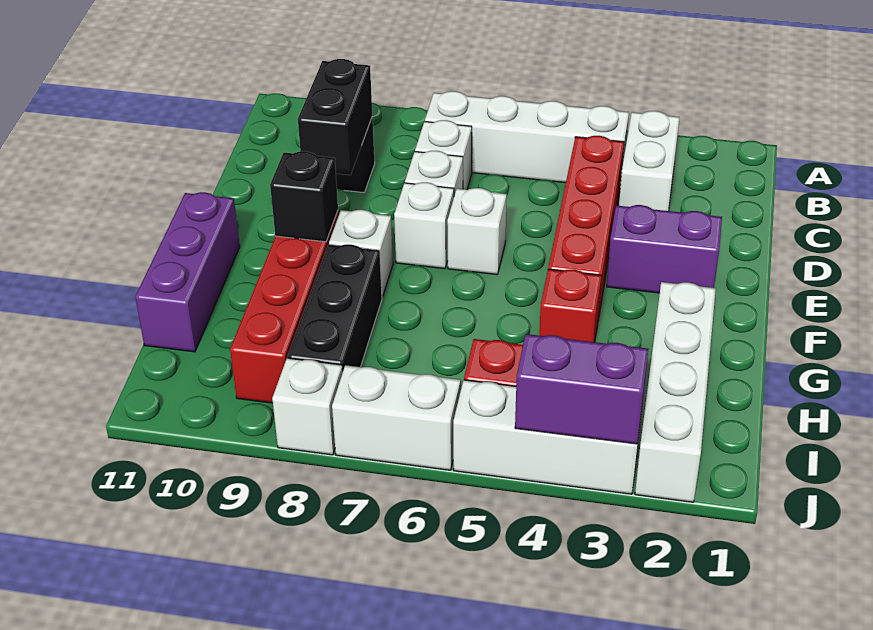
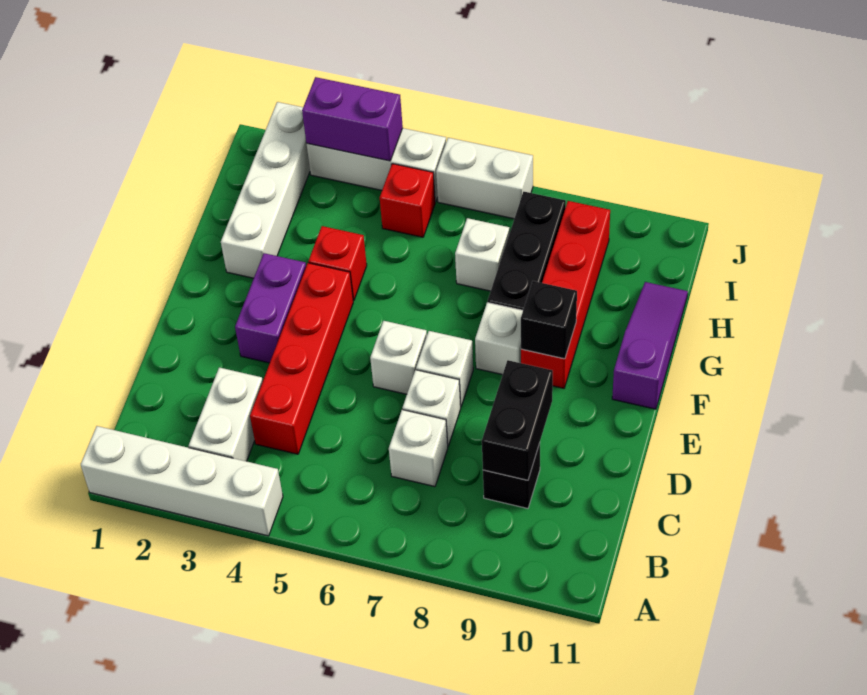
white 1x4 brick [425,91,629,183] -> white 1x4 brick moved to [81,426,283,536]
purple 1x2 brick [607,205,722,293] -> purple 1x2 brick turned to [235,253,306,363]
purple 1x3 brick [135,192,240,352] -> purple 1x3 slope [612,282,688,409]
white 1x1 brick [272,358,343,455] -> white 1x1 brick moved to [455,218,509,291]

